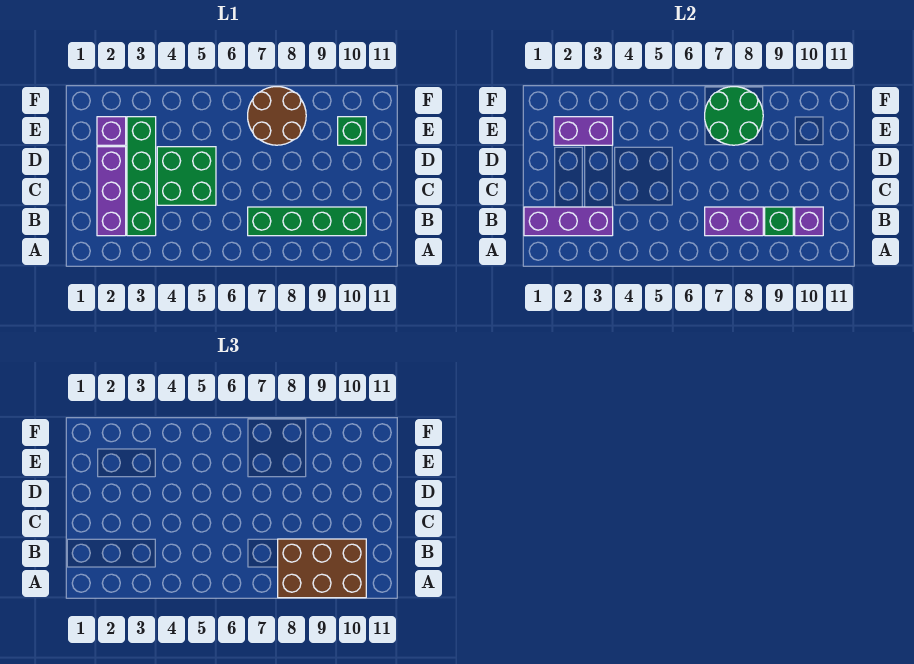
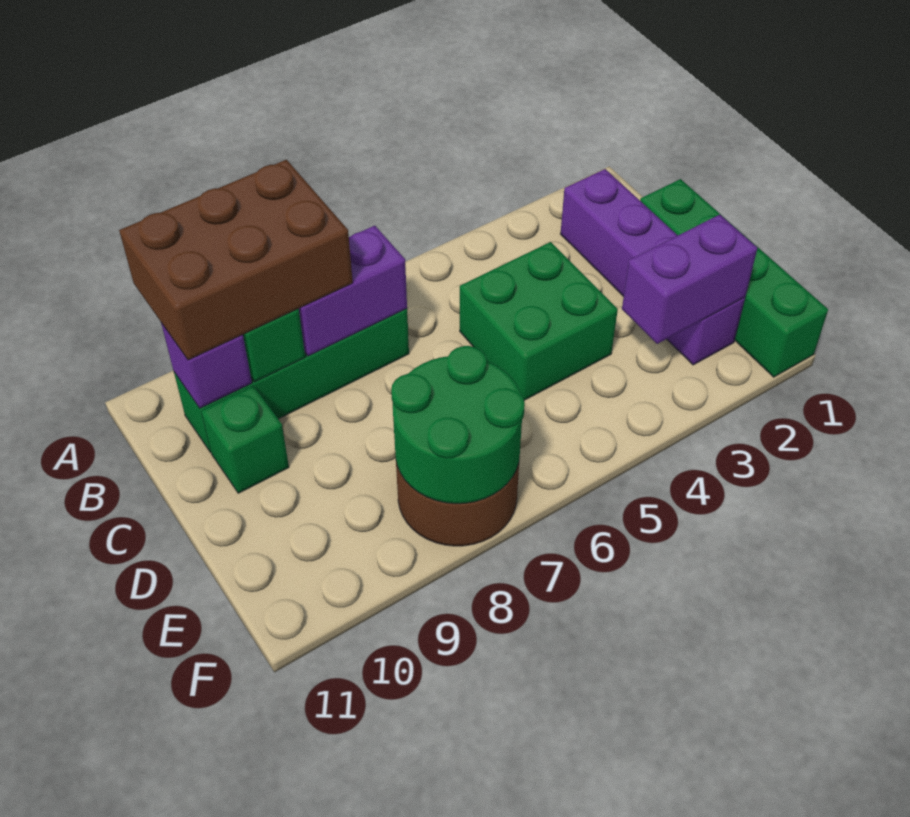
purple 1x3 brick [524,207,613,236] -> none
green 1x4 brick [127,117,156,236] -> green 1x4 brick moved to [640,179,828,377]
green 1x1 brick [338,117,366,145] -> green 1x1 brick moved to [201,386,289,493]

